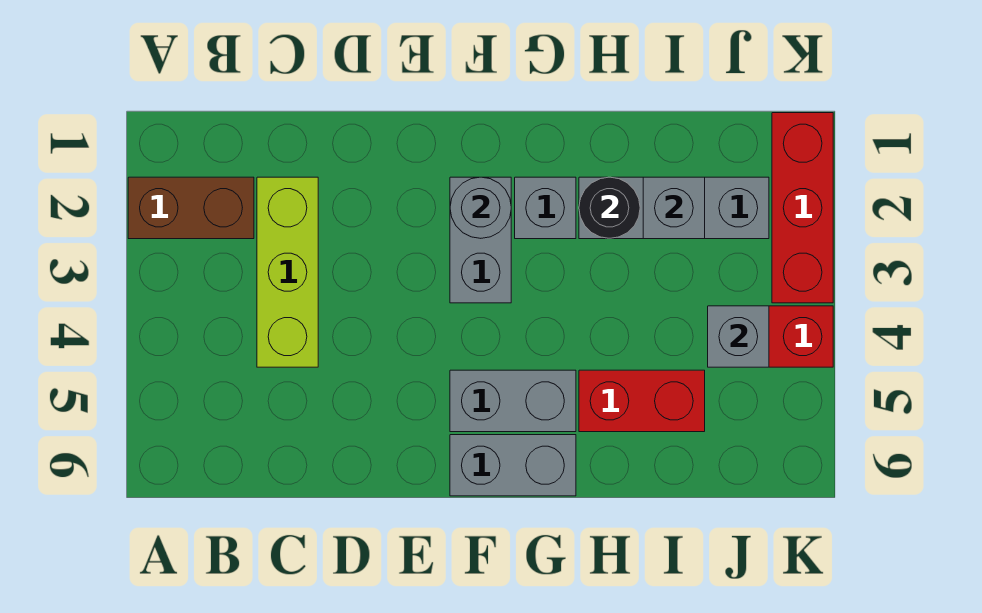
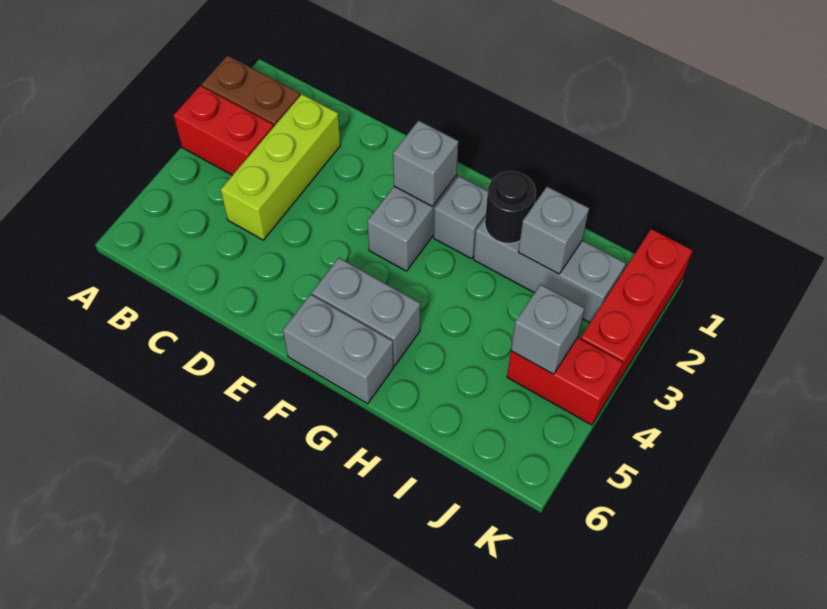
grey 1x1 round brick [450,177,511,238] -> grey 1x1 brick [393,121,458,207]
red 1x2 brick [579,370,705,432] -> red 1x2 brick moved to [174,86,273,175]

